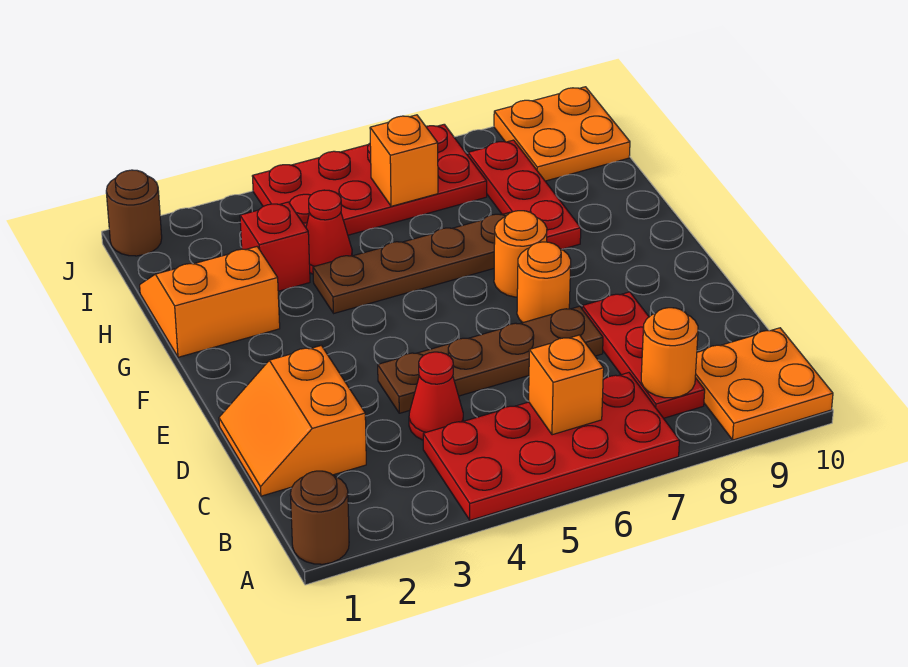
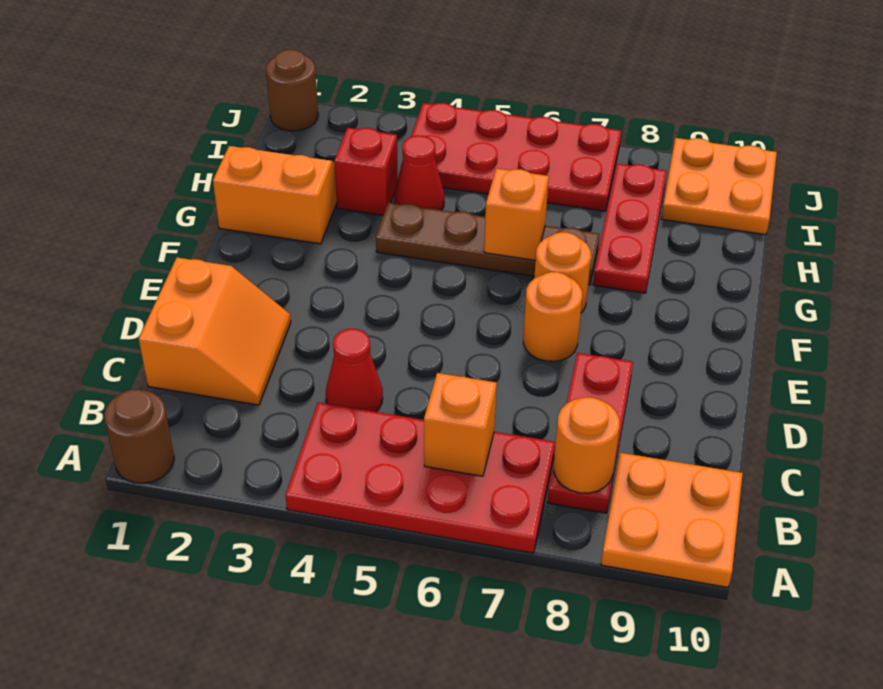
orange 2x2 slope [219,346,366,496] -> orange 2x2 slope turned to [139,257,291,405]
brown 1x4 plate [378,306,603,413] -> none
orange 1x1 brick [370,115,438,206] -> orange 1x1 brick moved to [484,168,549,261]

